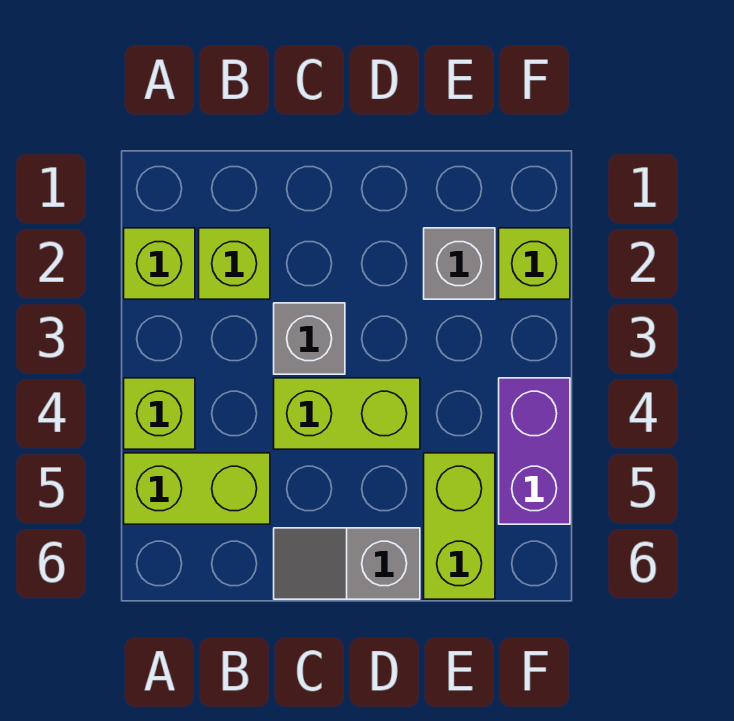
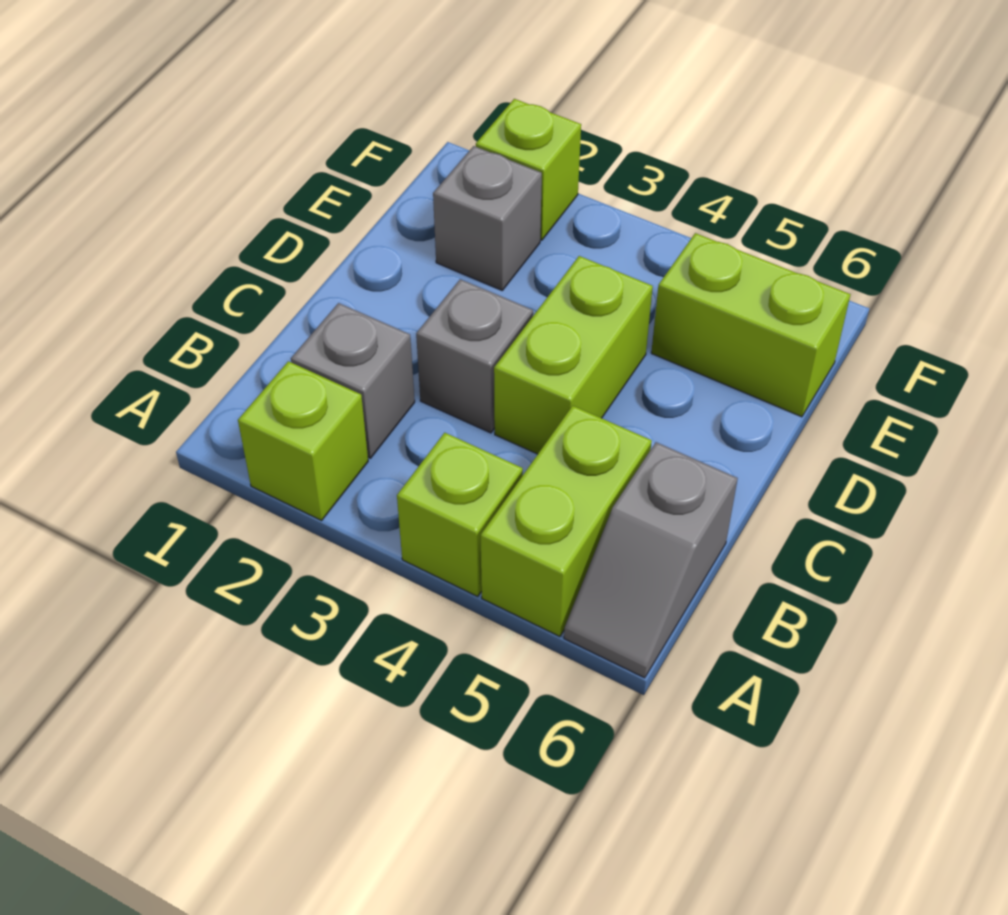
lime 1x1 brick [199,228,270,299] -> grey 1x1 brick [291,303,415,458]
grey 1x2 slope [274,528,420,599] -> grey 1x2 slope moved to [564,442,738,678]
purple 1x2 brick [499,378,570,524] -> none

